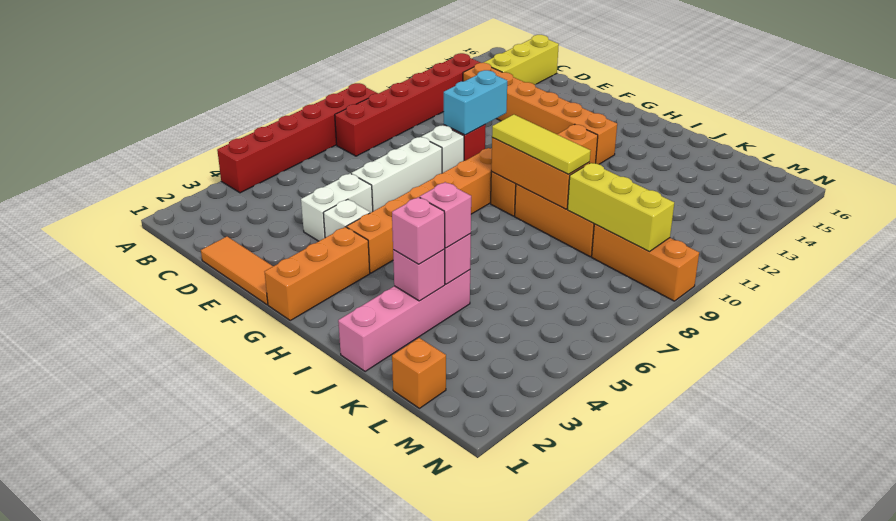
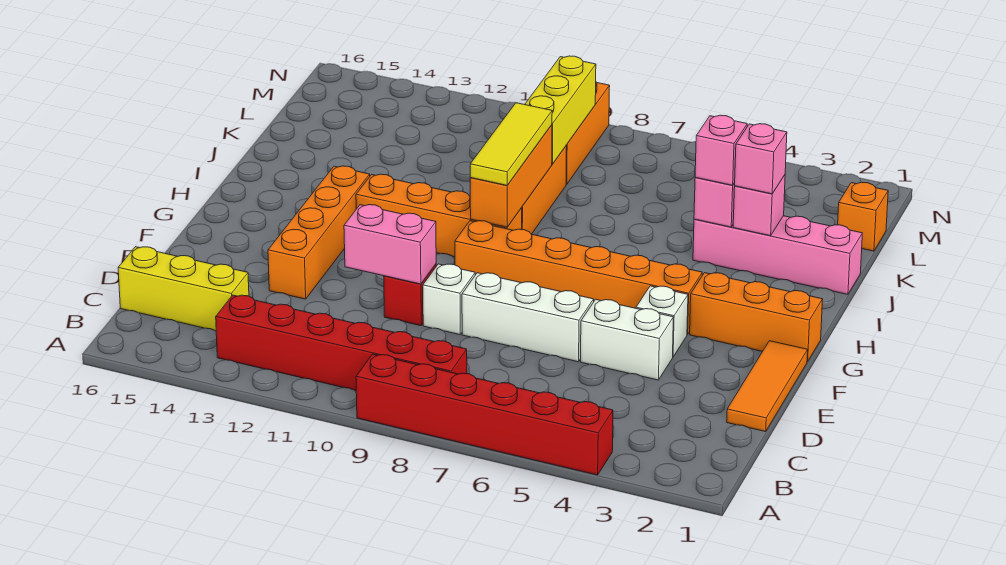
orange 1x6 brick [463,63,617,164] -> orange 1x4 brick [268,166,370,299]
cyan 1x2 brick [444,70,507,135] -> pink 1x2 brick [344,205,436,284]

